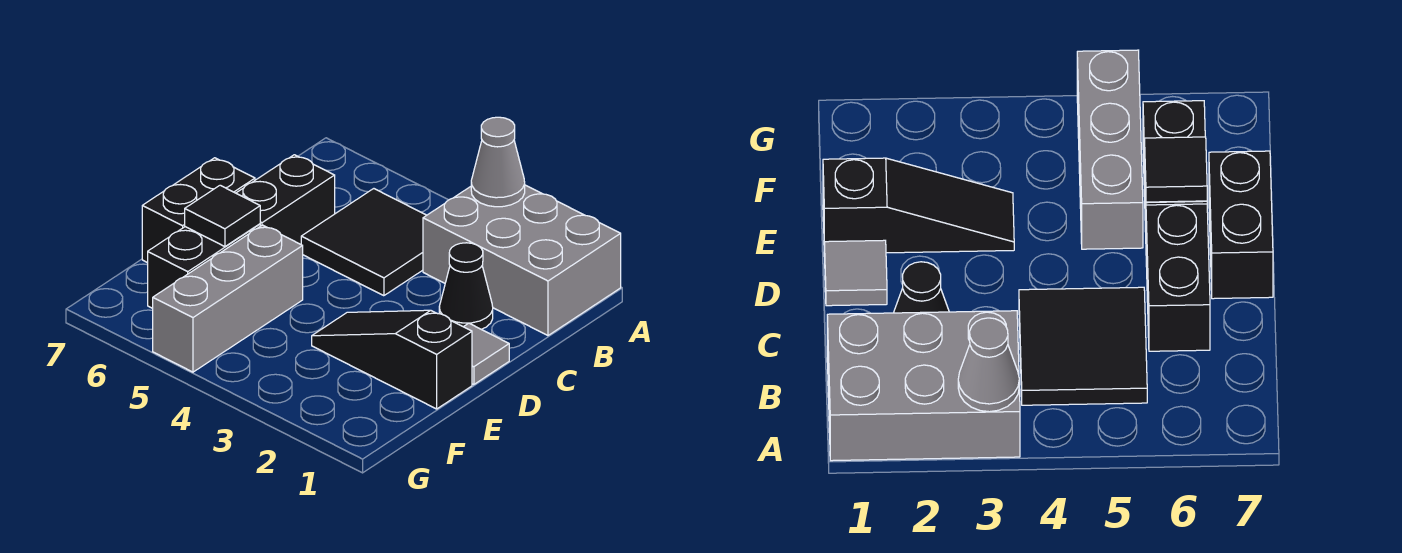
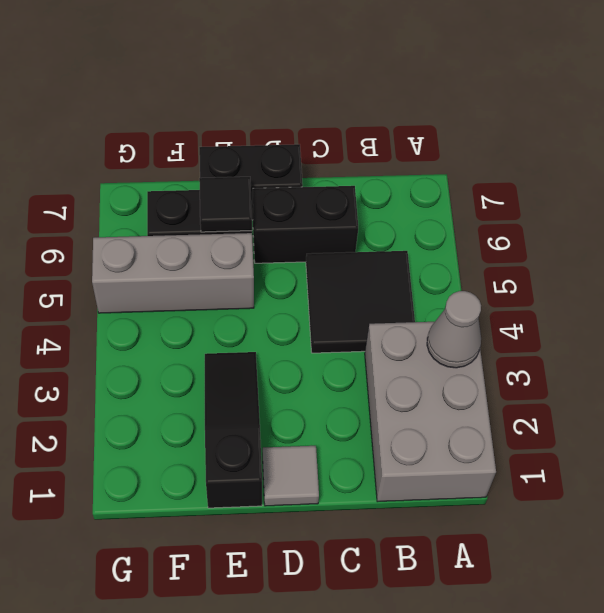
black 1x1 cone [439,243,493,329] -> none

